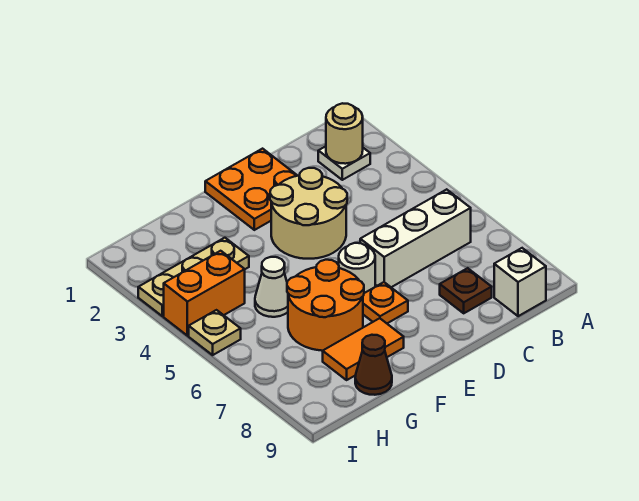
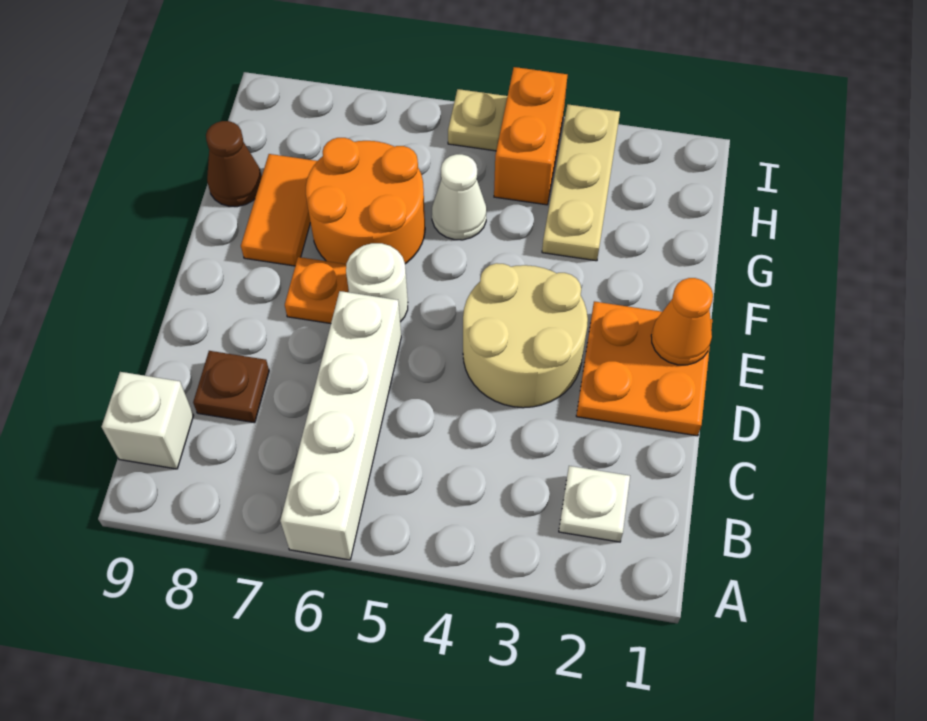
tan 1x1 round brick [326,103,363,164] -> none
white 1x3 brick [360,189,471,287] -> white 1x4 brick [280,291,401,560]
none -> orange 1x1 cone [651,278,713,365]

